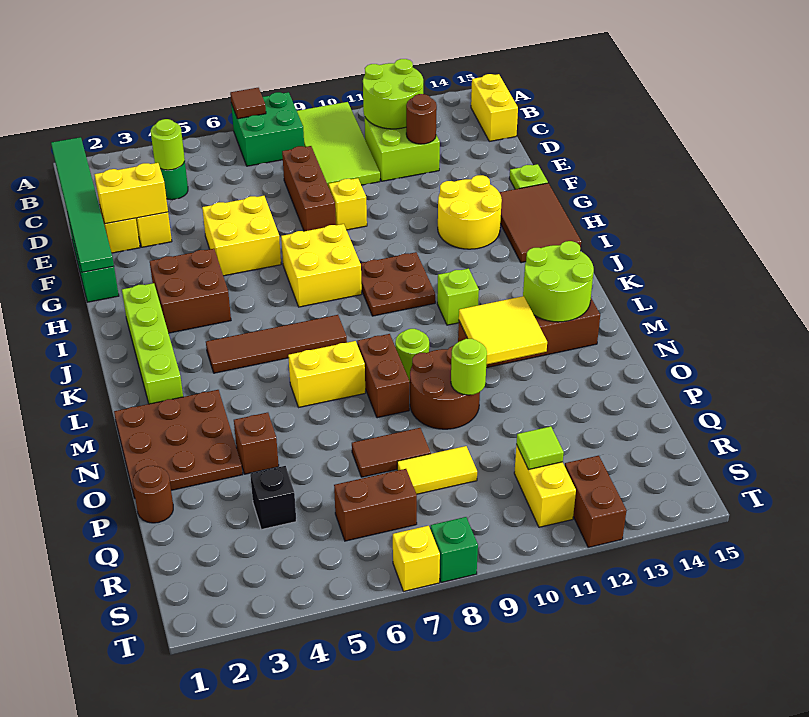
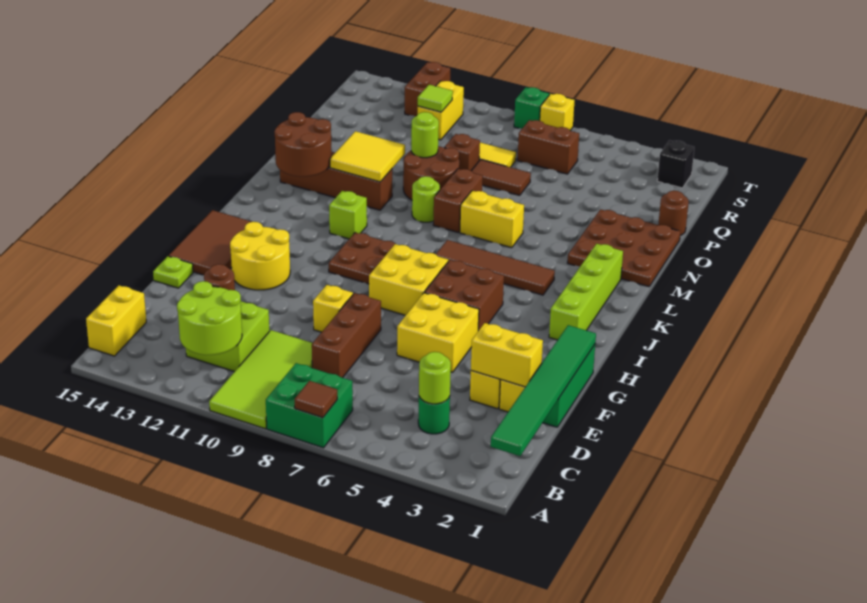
brown 2x2 brick [150,249,231,333] -> brown 2x2 brick moved to [424,260,504,331]
lime 2x2 round brick [523,241,594,322] -> brown 2x2 round brick [274,112,332,177]
brown 1x1 brick [234,413,279,474] -> brown 1x1 brick moved to [444,134,480,171]
black 1x1 brick [250,466,296,530] -> black 1x1 brick moved to [657,140,694,188]

